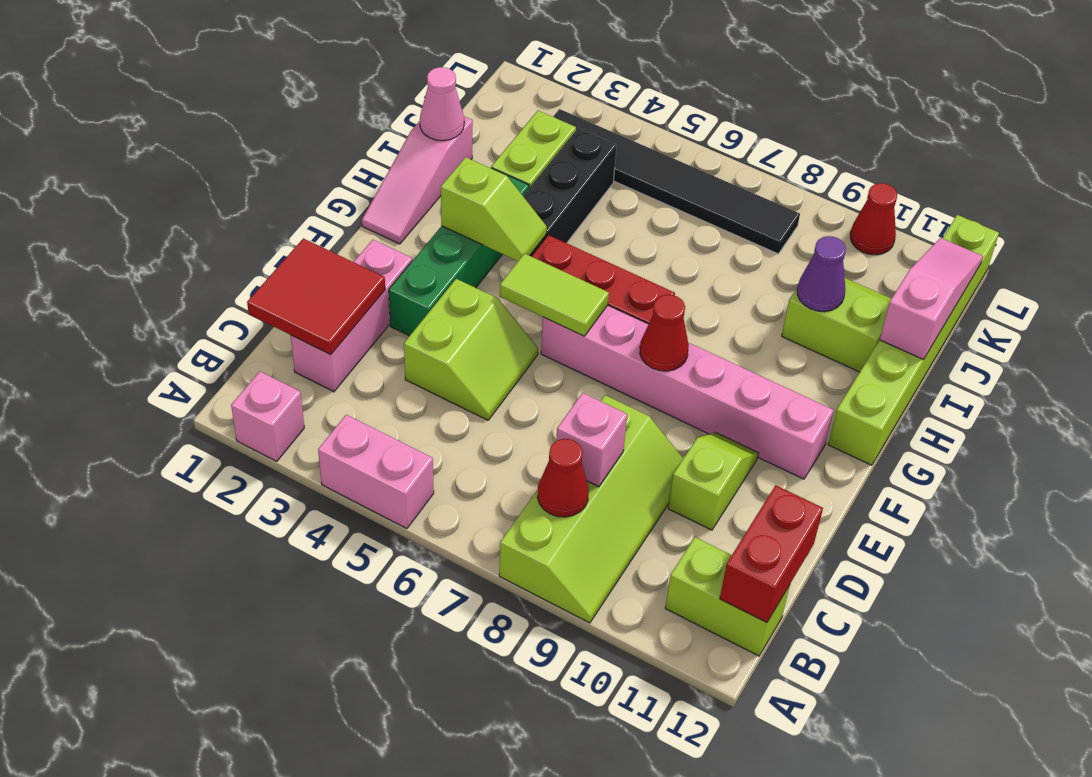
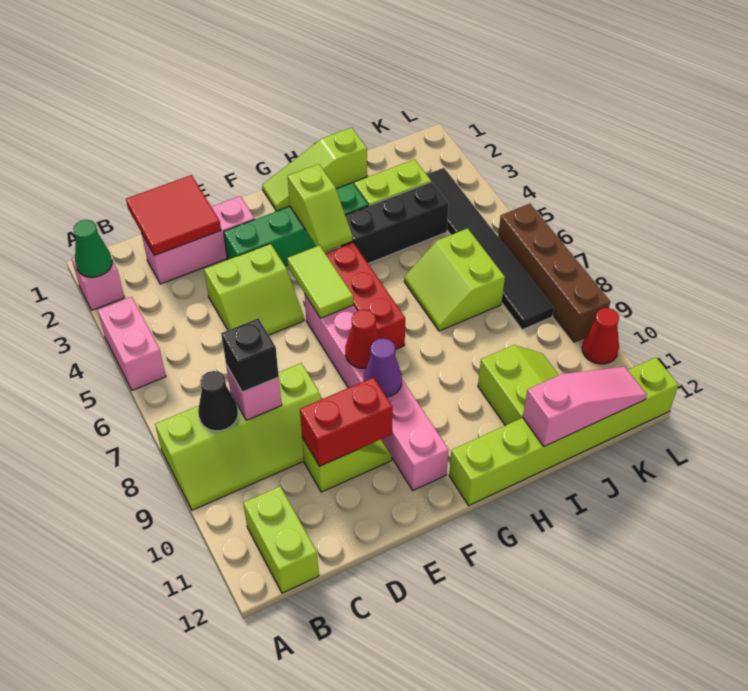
none -> green 1x1 cone [73,220,112,277]
red 1x1 cone [537,439,589,517] -> black 1x1 cone [198,371,238,431]
red 1x2 brick [720,485,823,623] -> red 1x2 brick moved to [300,377,393,466]
none -> black 1x1 brick [221,318,279,392]
pink 1x3 slope [362,116,473,244] -> lime 1x3 slope [262,128,367,211]
pink 1x1 cone [420,67,464,141] -> none
none -> lime 2x2 slope [404,228,505,331]
purple 1x1 cone [797,236,846,312] -> purple 1x1 cone moved to [364,338,402,397]
none -> brown 1x4 brick [498,204,610,342]

